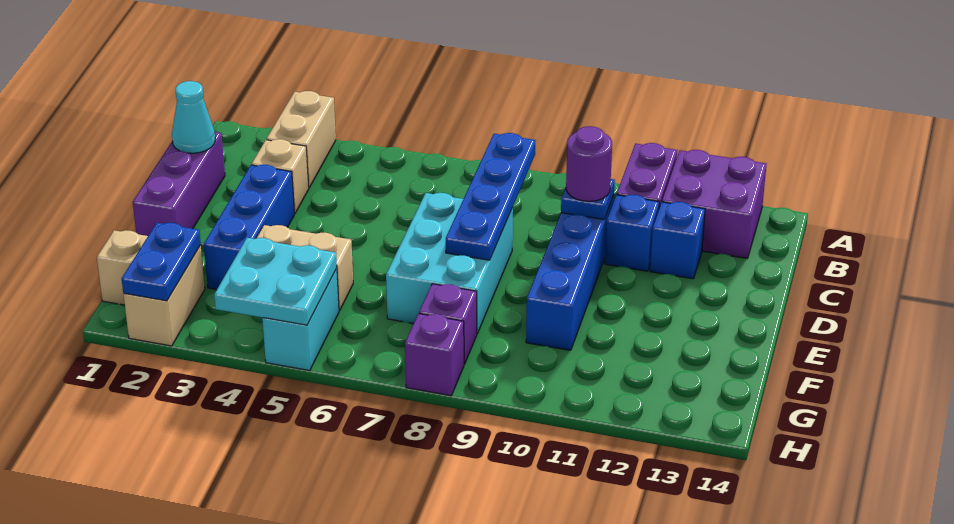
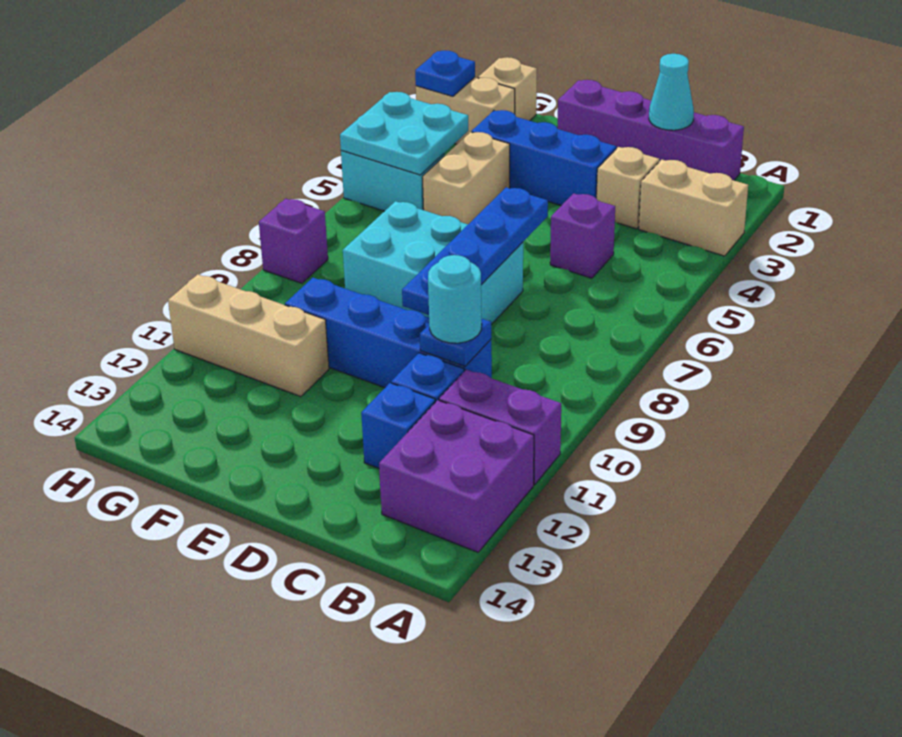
blue 1x4 plate [446,133,536,260] -> blue 1x4 plate turned to [402,187,548,315]
purple 1x3 brick [133,132,225,236] -> purple 1x4 brick [558,80,744,180]
purple 1x1 round brick [566,126,612,201] -> cyan 1x1 round brick [428,255,482,343]
none -> tan 1x3 brick [168,274,329,397]
blue 1x2 plate [122,223,201,301] -> blue 1x1 plate [415,51,475,96]
purple 1x1 brick [419,284,477,364] -> purple 1x1 brick moved to [550,193,615,278]

